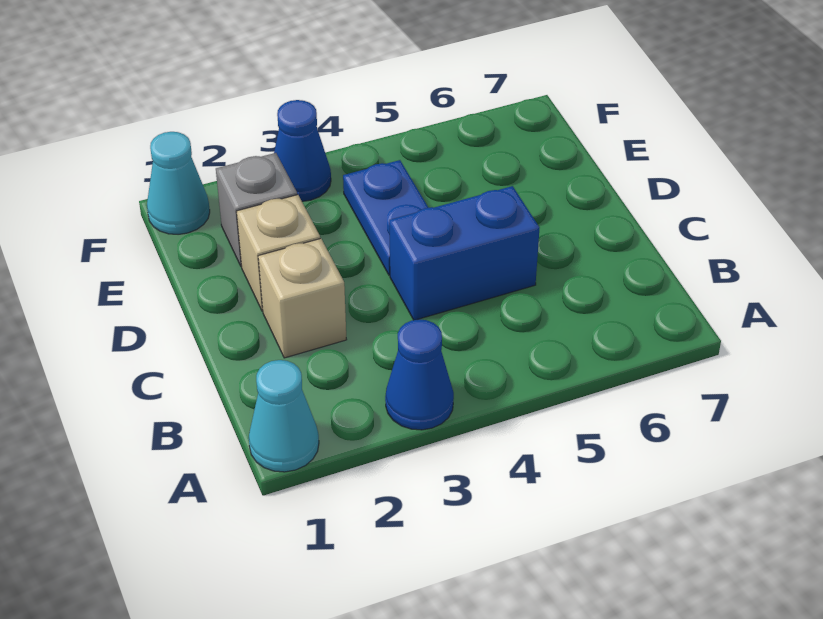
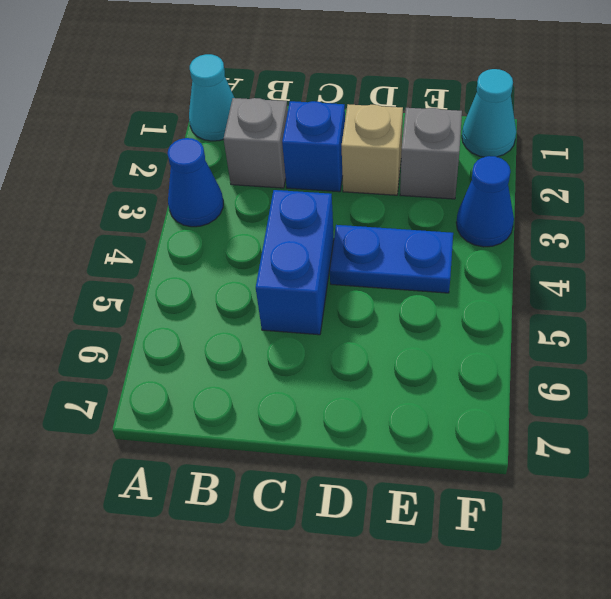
none -> grey 1x1 brick [224,98,288,188]
tan 1x1 brick [258,238,347,358] -> blue 1x1 brick [282,101,345,192]

